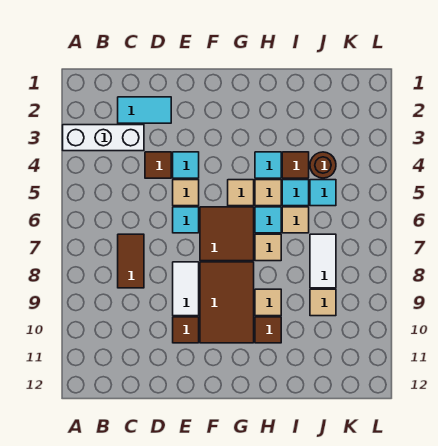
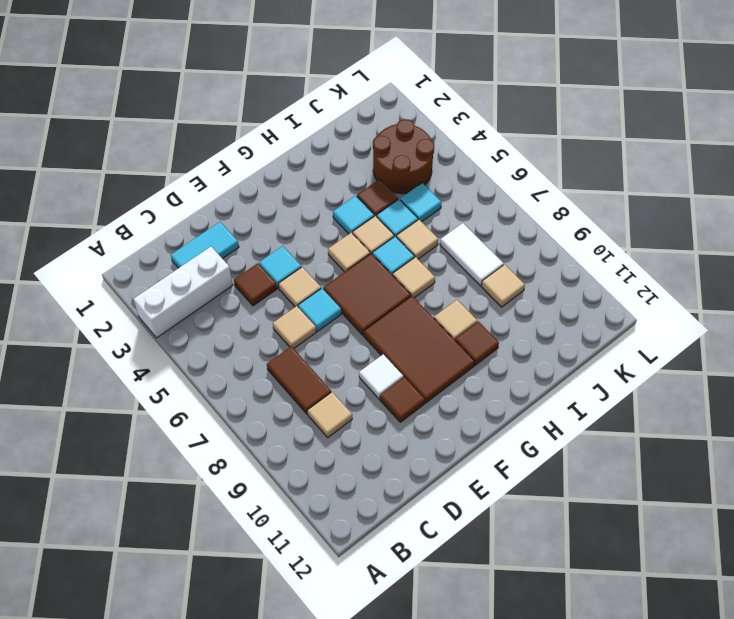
none -> tan 1x1 tile [307,392,352,437]
none -> tan 1x1 tile [273,306,316,349]
white 1x2 tile [173,262,199,316] -> white 1x1 tile [359,354,403,399]
brown 1x1 round brick [310,152,336,178] -> brown 2x2 round brick [373,119,434,194]

